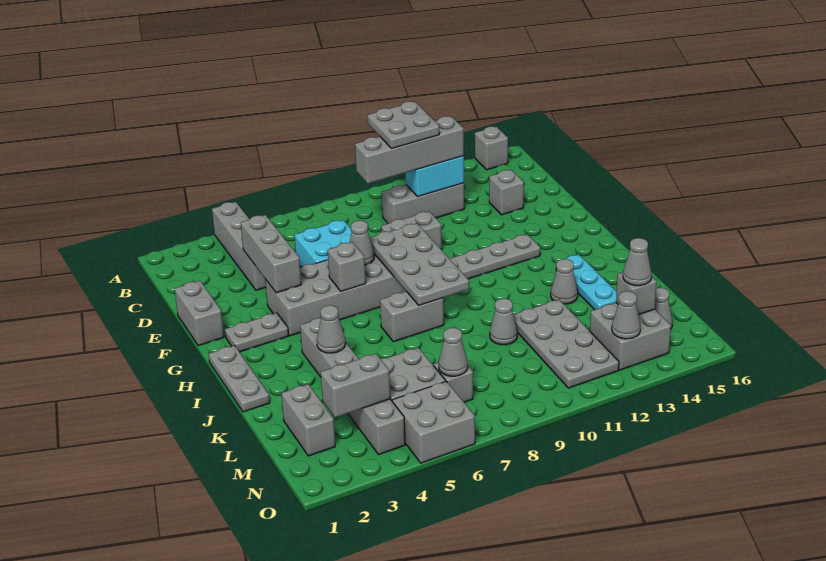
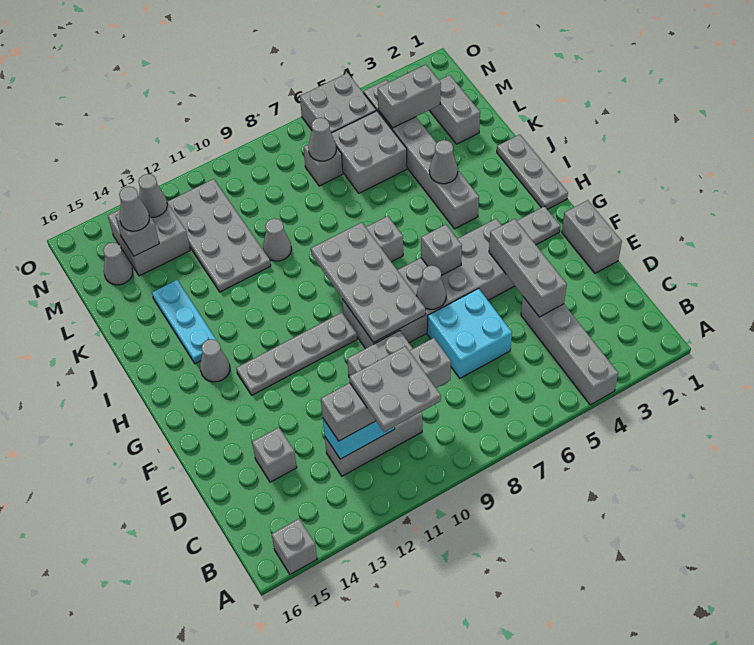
grey 1x1 cone [551,259,578,304] -> grey 1x1 cone moved to [200,339,230,382]

